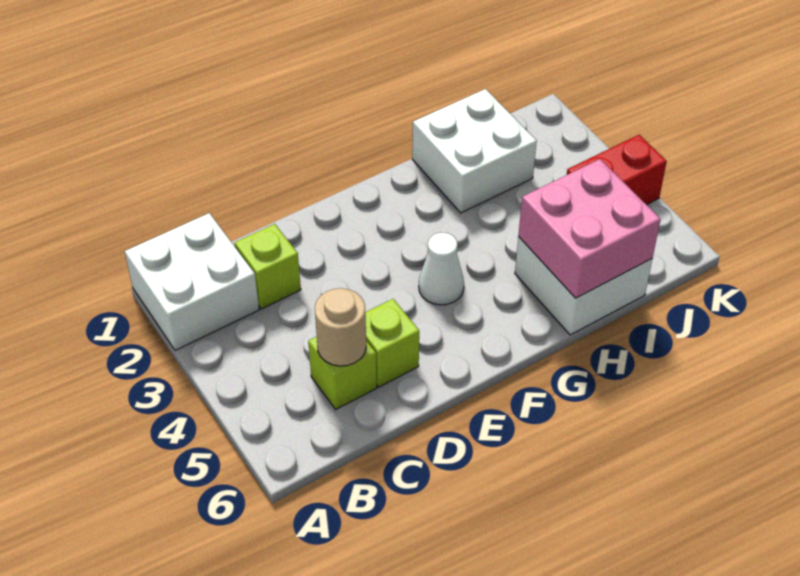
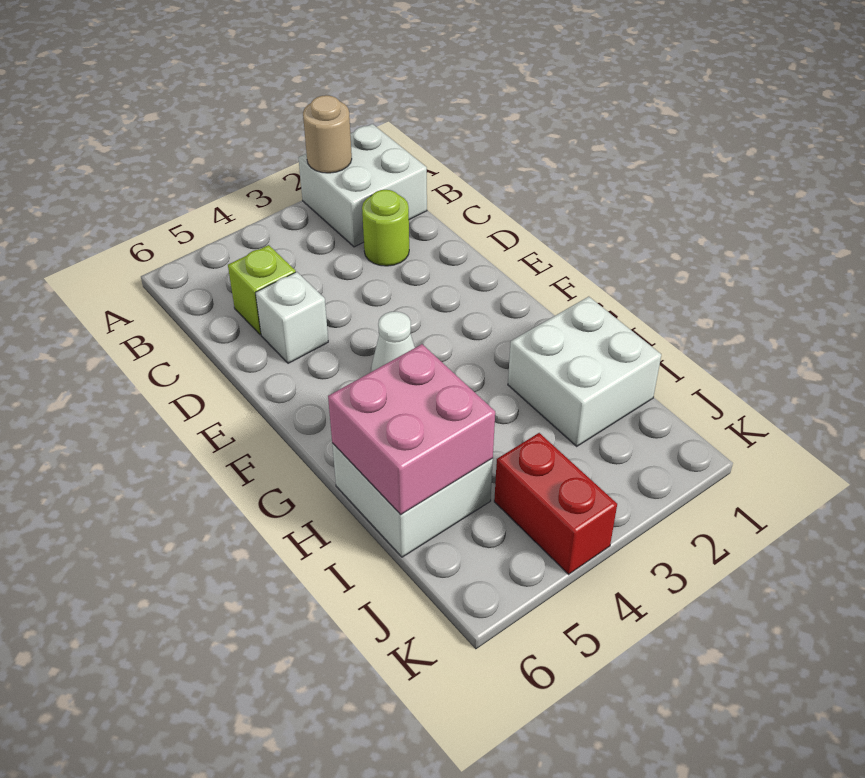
lime 1x1 brick [234,224,301,309] -> lime 1x1 round brick [362,190,409,266]
tan 1x1 round brick [315,288,366,366] -> tan 1x1 round brick moved to [303,95,352,173]
lime 1x1 brick [365,299,419,387] -> white 1x1 brick [256,272,328,363]

